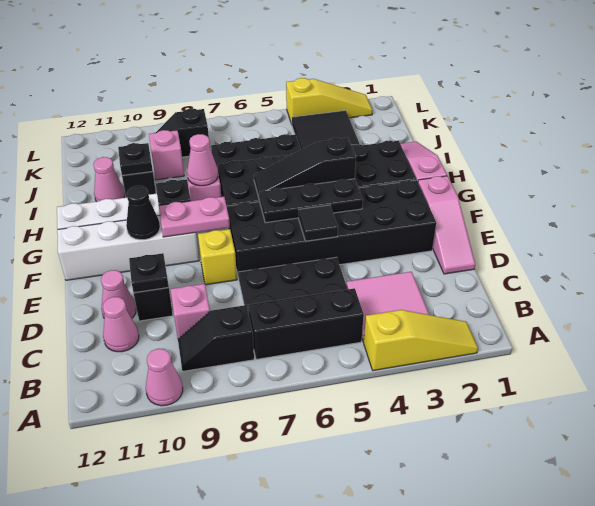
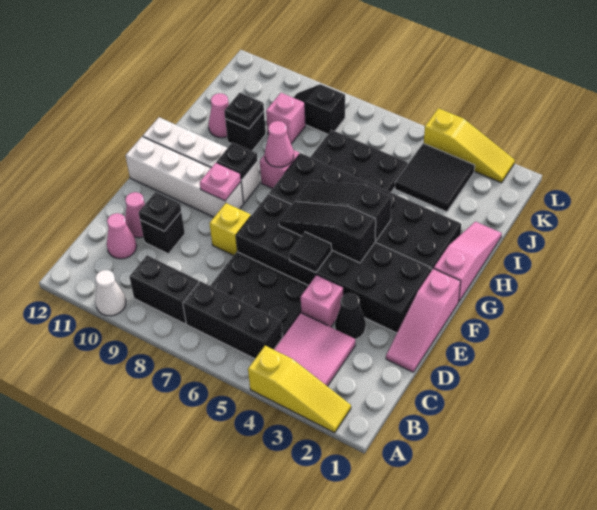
pink 1x1 cone [146,349,183,406] -> white 1x1 cone [95,270,126,316]
black 1x2 slope [178,305,254,371] -> black 1x2 brick [130,255,199,324]
pink 1x1 brick [170,284,210,338] -> pink 1x1 brick moved to [301,275,343,327]
black 1x3 plate [259,179,363,223] -> black 1x3 slope [279,201,376,263]
pink 1x2 plate [159,197,230,237] -> pink 1x1 plate [200,163,241,201]
black 1x1 cone [126,186,160,240] -> black 1x1 cone moved to [335,293,366,339]

